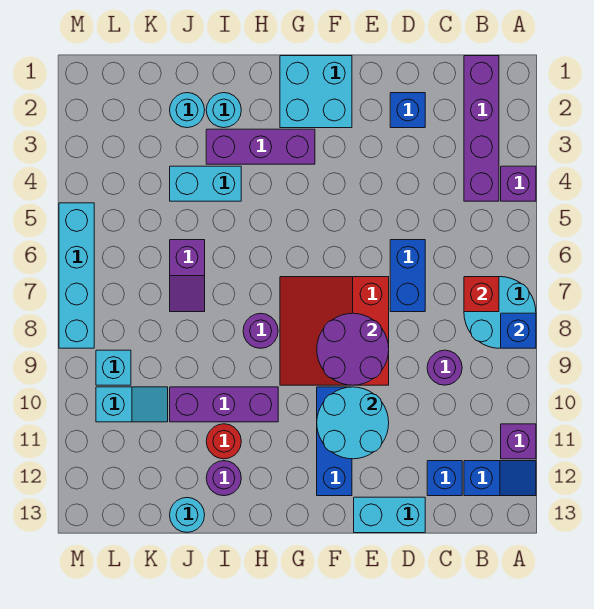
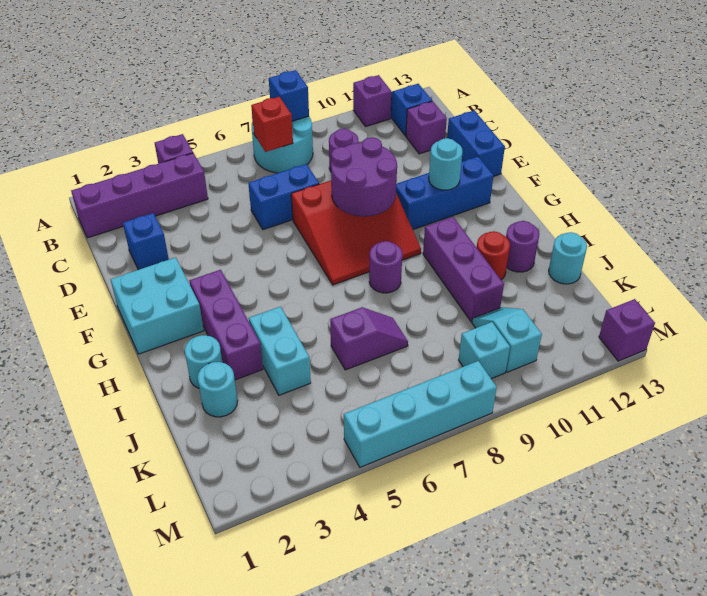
blue 1x1 brick [427,461,462,496] -> purple 1x1 brick [406,101,447,154]
cyan 1x2 brick [354,497,425,533] -> blue 1x2 brick [447,111,505,177]
cyan 2x2 round brick [317,387,389,459] -> cyan 1x1 round brick [429,138,462,190]
none -> purple 1x1 brick [599,299,655,361]

